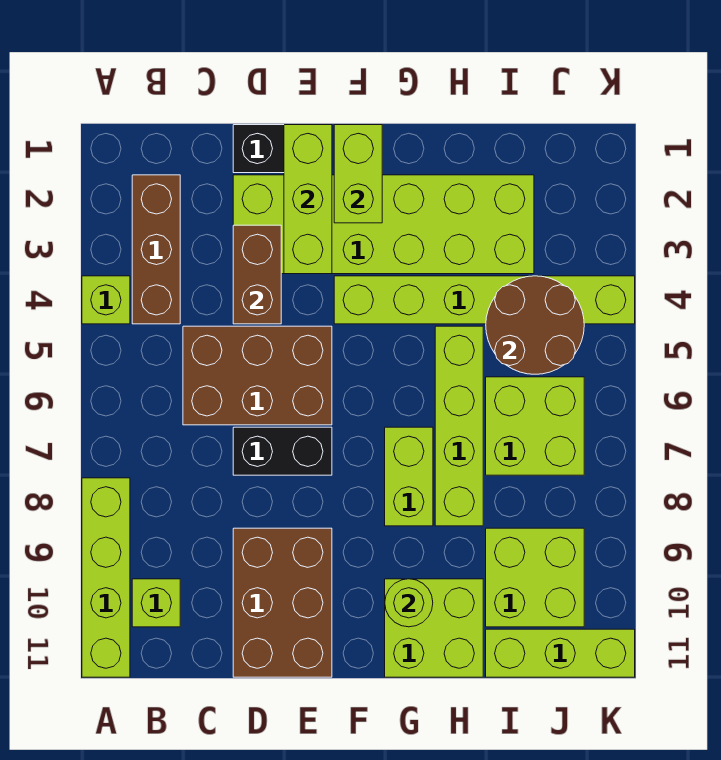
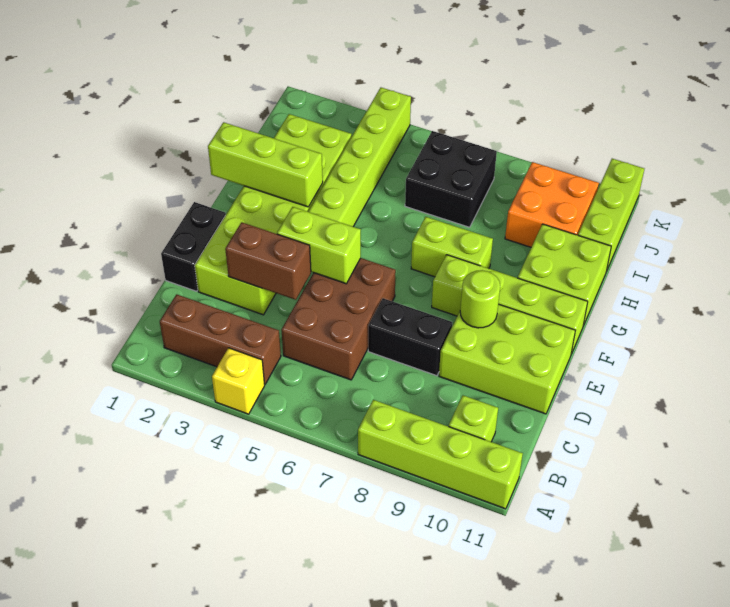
lime 1x1 brick [82,276,130,324] -> yellow 1x1 brick [212,348,265,414]
black 1x2 brick [233,427,332,475] -> black 1x2 brick turned to [368,298,452,376]
brown 2x3 brick [233,528,332,677] -> lime 2x3 brick [439,304,576,414]
lime 1x3 brick [284,125,332,274] -> lime 1x3 brick moved to [208,122,323,207]
lime 1x2 brick [334,125,382,223] -> lime 1x2 brick moved to [277,207,361,284]
lime 1x1 round brick [385,579,433,627] -> lime 1x1 round brick moved to [460,270,500,328]
lime 1x4 brick [435,326,483,526] -> lime 1x4 brick moved to [432,255,588,354]
brown 2x2 round brick [486,276,584,374] -> none
lime 2x2 brick [486,377,584,475] -> black 2x2 brick [405,131,497,227]
lime 2x2 brick [486,528,584,627] -> orange 2x2 brick [505,162,599,247]

